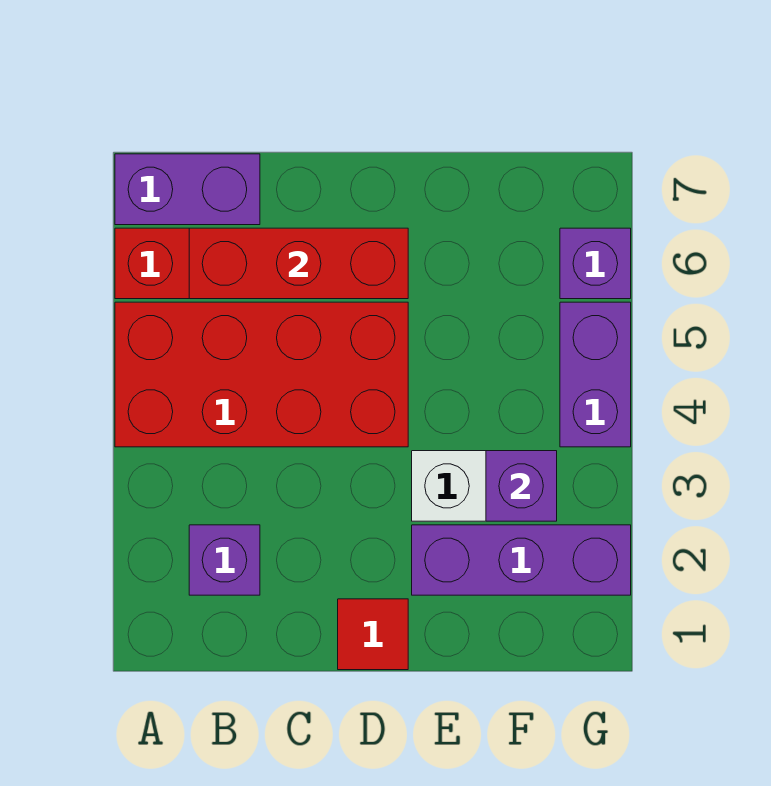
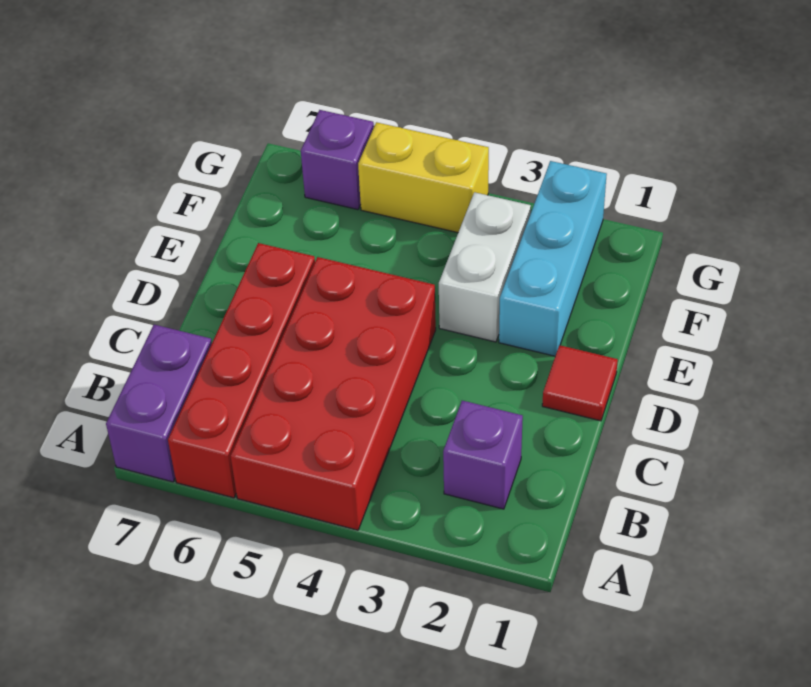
red 1x3 brick [189,228,408,299] -> none
purple 1x3 brick [412,525,631,595] -> cyan 1x3 brick [499,161,607,356]
purple 1x1 brick [486,451,557,521] -> none
purple 1x2 brick [560,302,631,447] -> yellow 1x2 brick [358,122,489,233]

